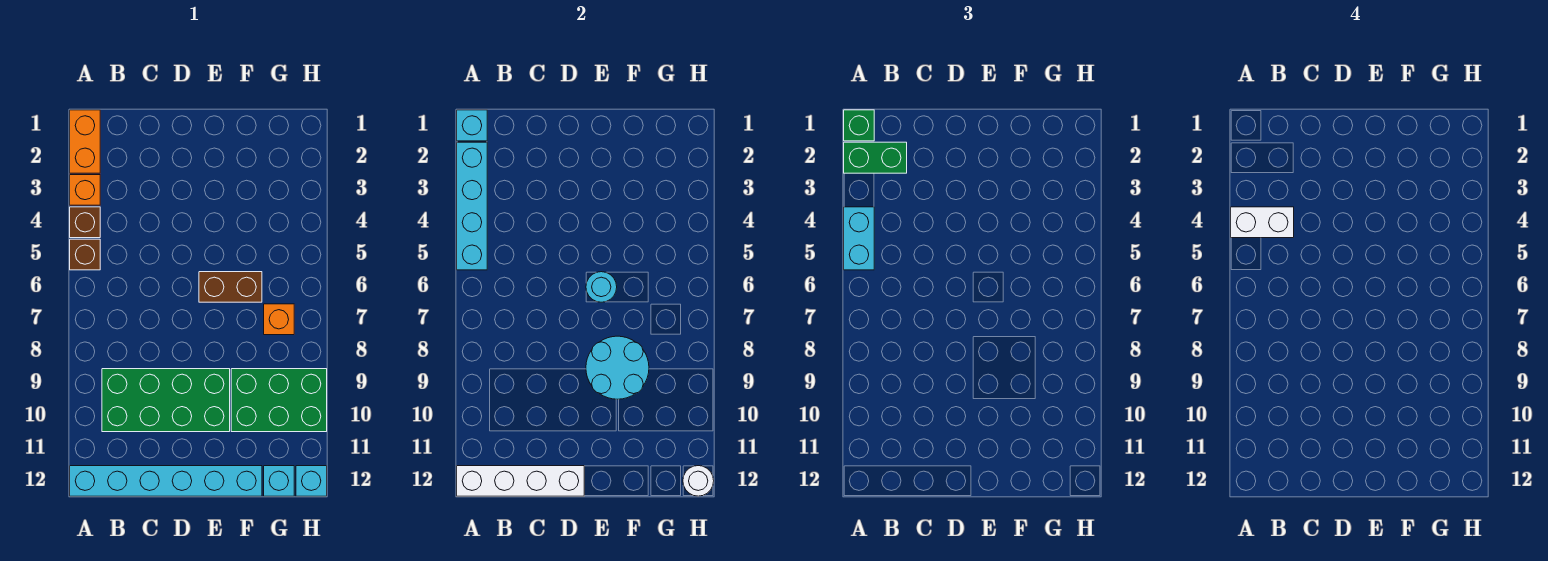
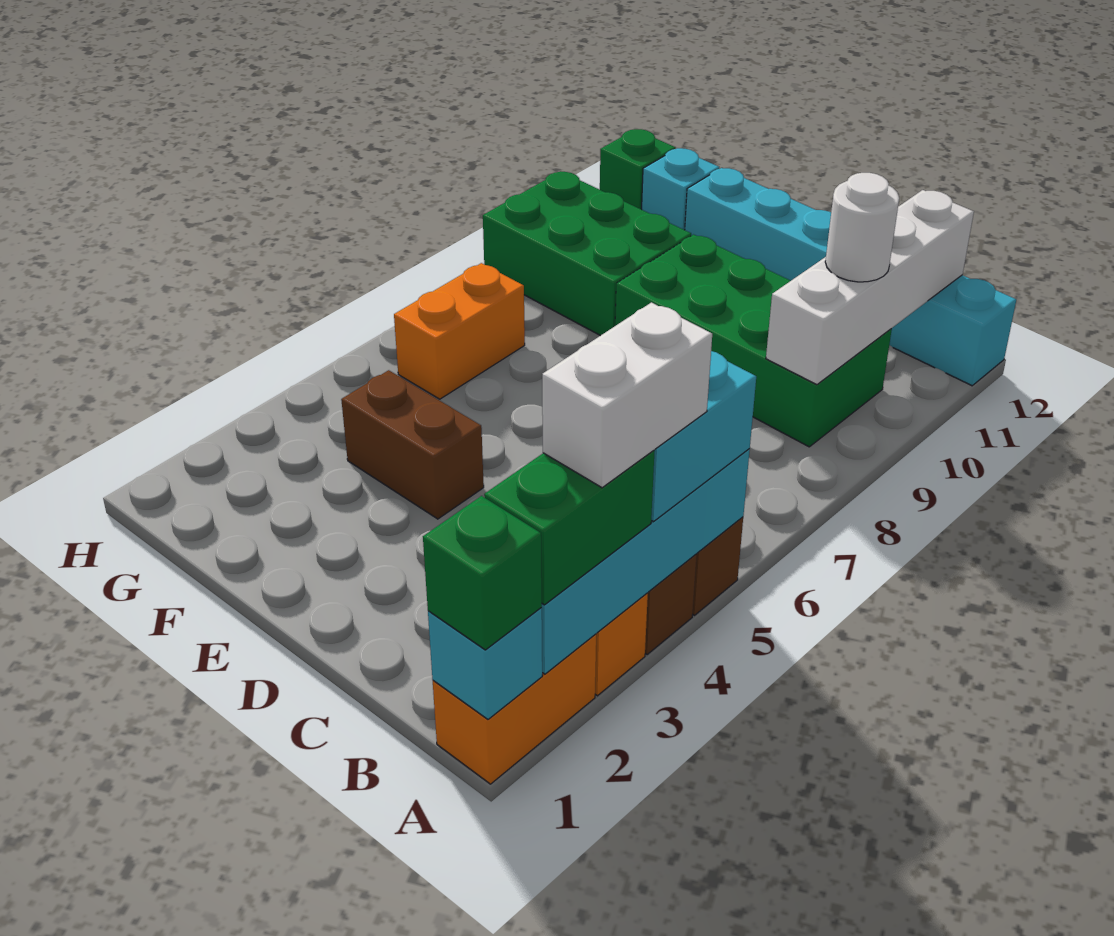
green 1x2 brick [844,142,907,173] -> green 1x2 brick turned to [484,451,655,605]
white 1x2 brick [1231,207,1294,238] -> white 1x2 brick turned to [542,303,712,488]
white 1x4 brick [457,466,584,496] -> white 1x4 brick turned to [766,190,974,385]
brown 1x2 brick [199,272,262,302] -> brown 1x2 brick moved to [341,370,484,519]
cyan 1x1 round brick [586,272,617,302] -> none
cyan 2x2 round brick [586,336,649,399] -> none
orange 1x1 brick [264,304,294,335] -> orange 1x2 brick [394,263,525,399]
cyan 1x1 brick [296,466,327,496] -> green 1x1 brick [600,129,676,209]
white 1x1 round brick [683,466,714,496] -> white 1x1 round brick moved to [825,173,899,282]

